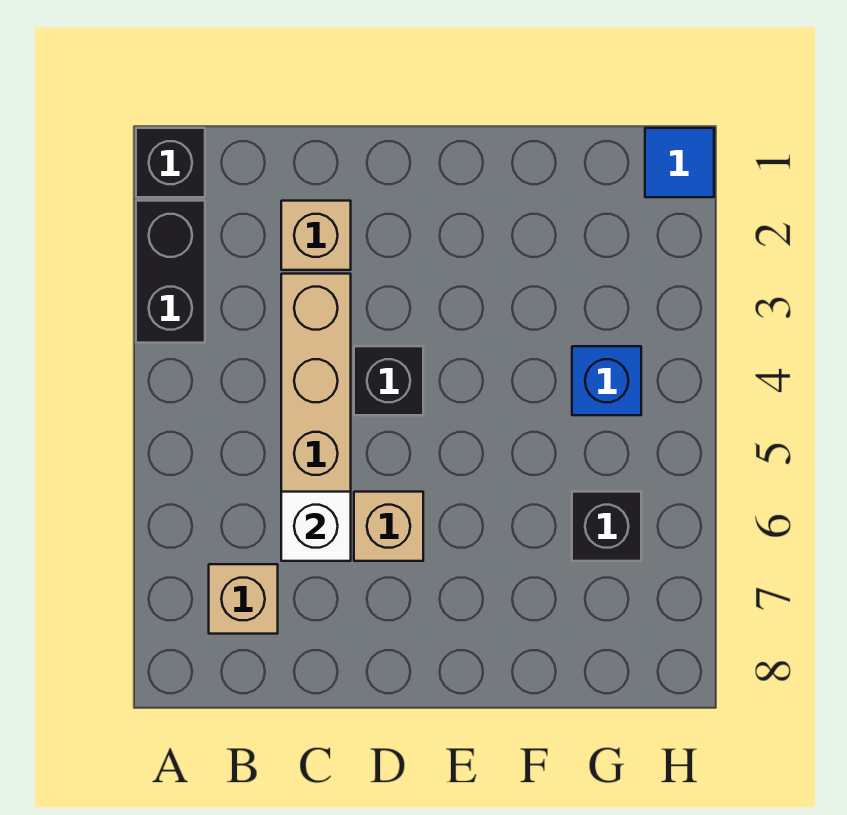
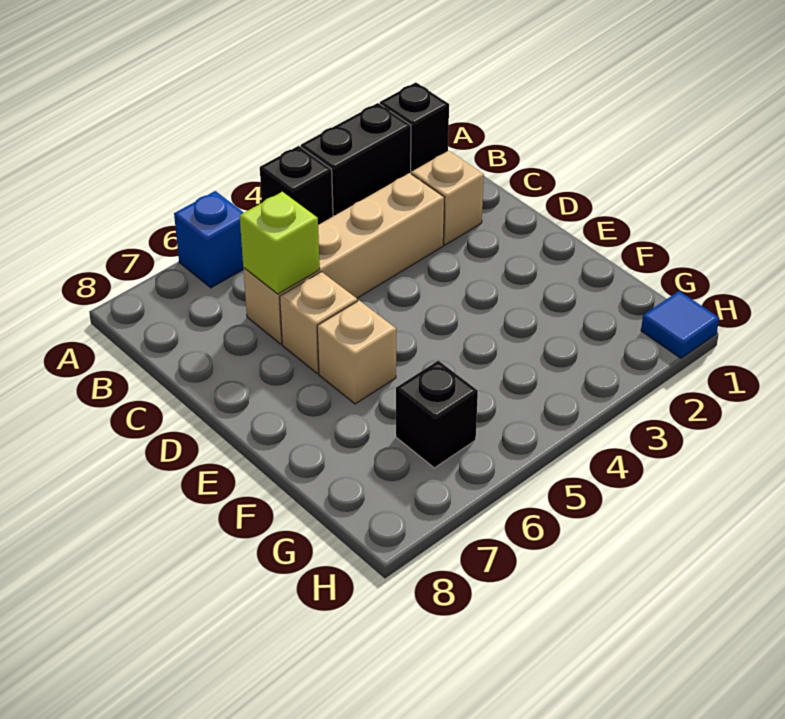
tan 1x1 brick [209,564,278,634] -> tan 1x1 brick moved to [317,300,396,404]
white 1x1 brick [281,492,351,561] -> lime 1x1 brick [240,192,320,294]
black 1x1 brick [354,346,423,415] -> black 1x1 brick moved to [260,146,333,225]
blue 1x1 brick [572,346,641,415] -> blue 1x1 brick moved to [174,191,244,288]

